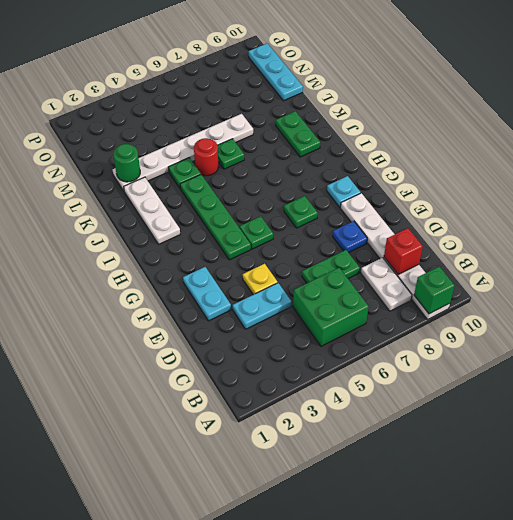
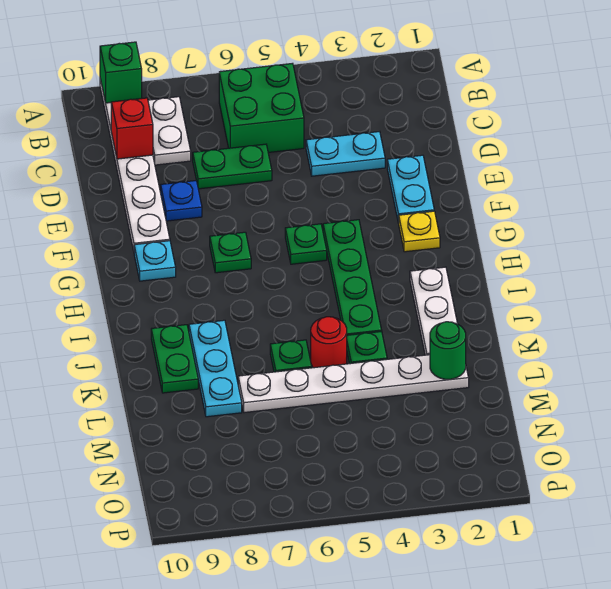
yellow 1x1 plate [243,264,278,295] -> yellow 1x1 plate moved to [399,211,440,252]
cyan 1x3 plate [249,43,303,101] -> cyan 1x3 plate moved to [189,320,242,417]

